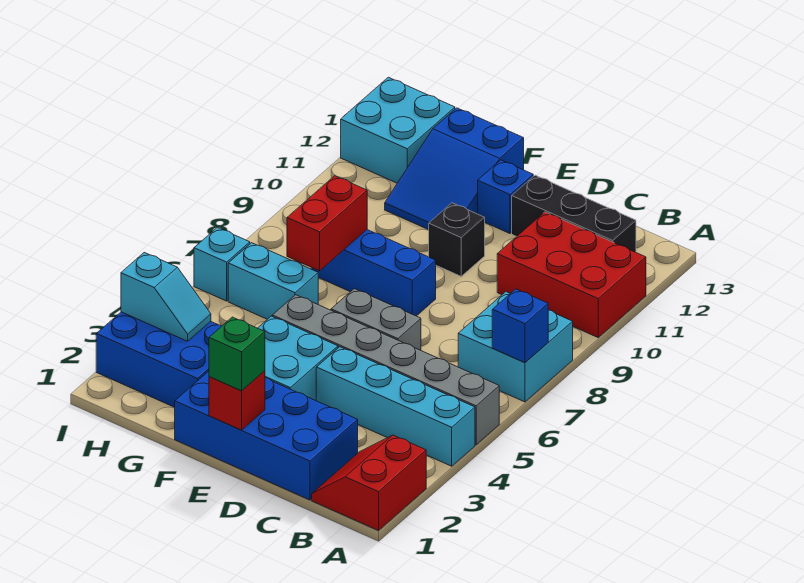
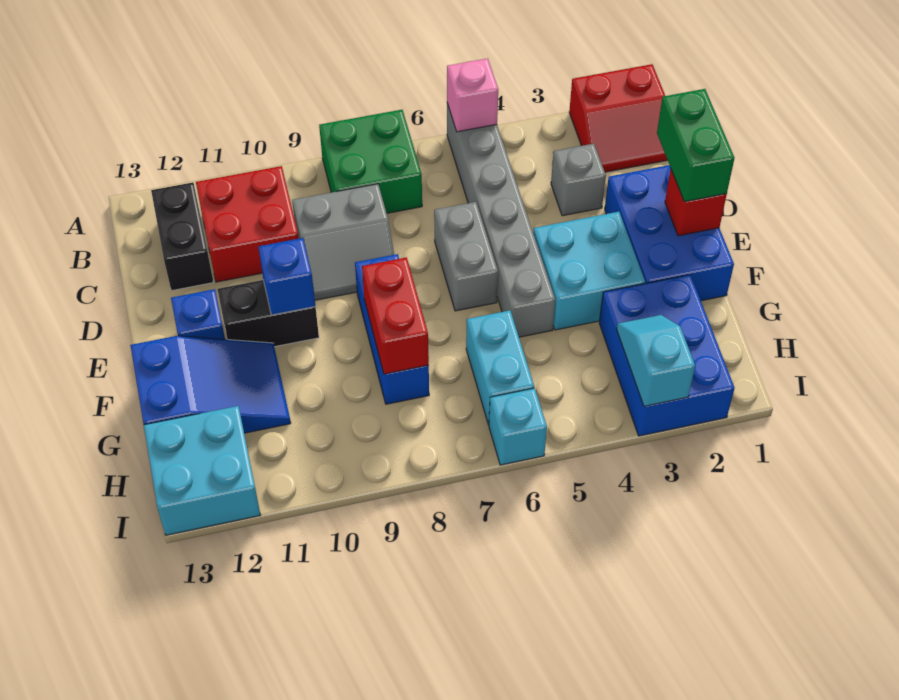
cyan 1x4 brick [316,347,475,466] -> none
none -> pink 1x1 brick [447,58,498,132]
cyan 2x2 brick [458,292,573,402] -> green 2x2 brick [319,110,422,213]
blue 1x1 brick [492,289,548,363] -> blue 1x1 brick moved to [258,238,315,315]
red 2x3 brick [497,212,646,337] -> red 2x2 brick [196,166,299,282]
black 1x3 brick [512,175,636,252] -> black 1x2 brick [151,182,213,291]
blue 2x4 brick [175,371,358,500] -> blue 2x3 brick [605,165,734,301]
none -> grey 1x1 brick [551,144,606,216]
none -> grey 2x2 slope [292,184,394,300]
green 1x1 brick [209,317,265,391] -> green 1x2 brick [657,89,735,202]
black 1x1 brick [429,203,485,276] -> black 1x2 brick [217,280,319,347]
red 1x2 brick [287,176,367,271] -> red 1x2 brick turned to [362,257,429,374]

